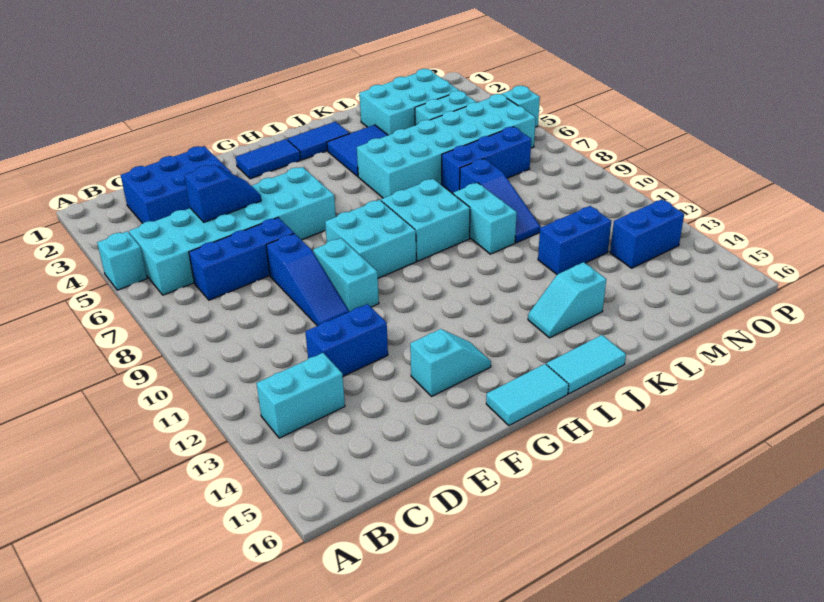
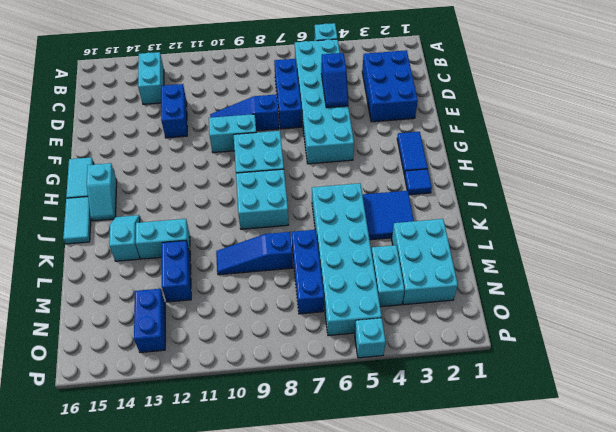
cyan 1x2 slope [410,329,491,396] -> cyan 1x2 slope moved to [87,163,117,221]
blue 1x2 tile [287,122,350,160] -> blue 1x1 tile [405,169,432,195]
cyan 1x2 brick [453,183,517,254] -> cyan 1x2 brick moved to [136,219,190,259]

